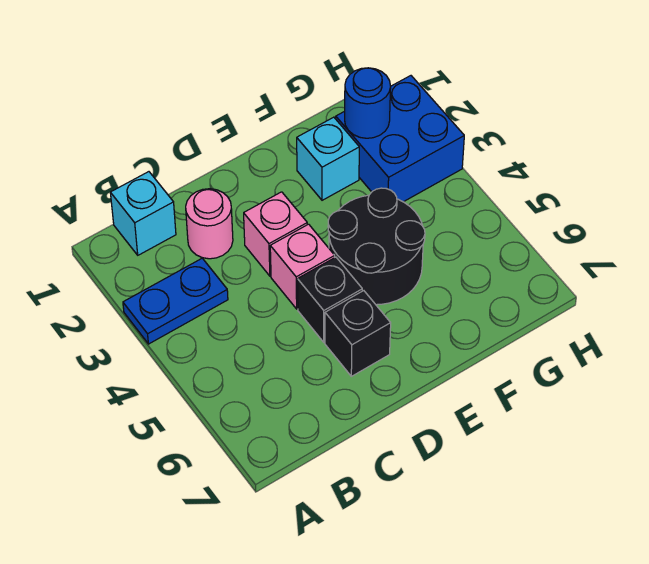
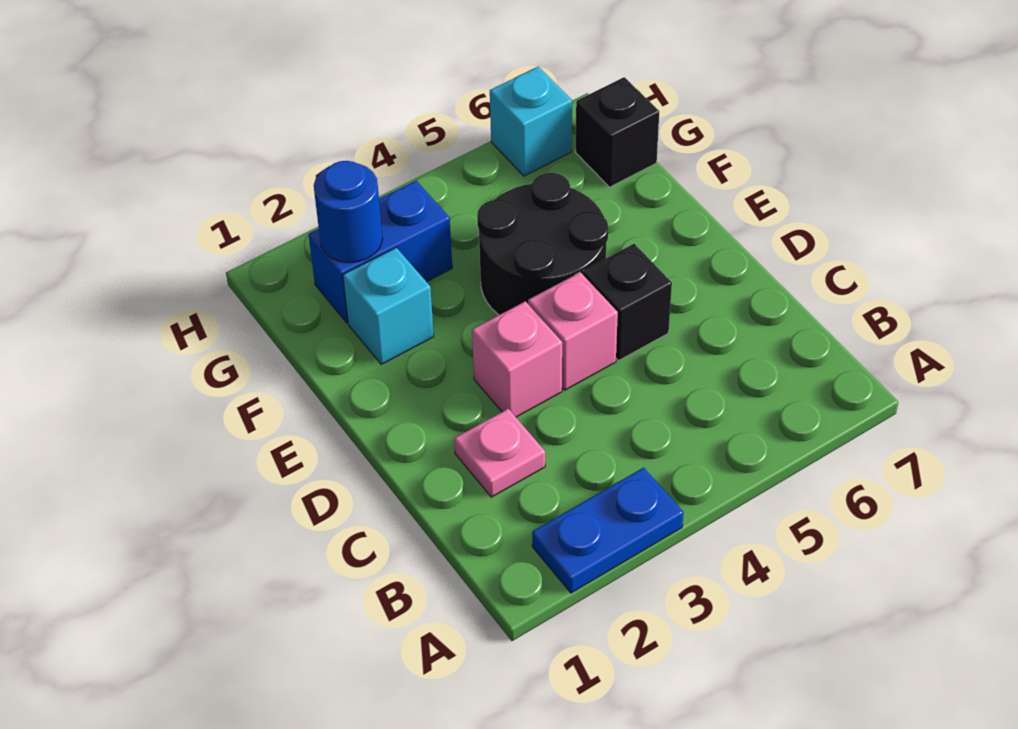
blue 1x2 plate [123,258,228,344] -> blue 1x2 plate turned to [532,468,684,593]
cyan 1x1 brick [110,172,176,255] -> cyan 1x1 brick moved to [490,67,572,176]
pink 1x1 round brick [186,189,233,259] -> pink 1x1 plate [454,409,545,497]
black 1x1 brick [325,291,391,376] -> black 1x1 brick moved to [576,77,659,187]
blue 2x2 brick [336,76,464,202] -> blue 1x2 brick [309,181,452,323]

